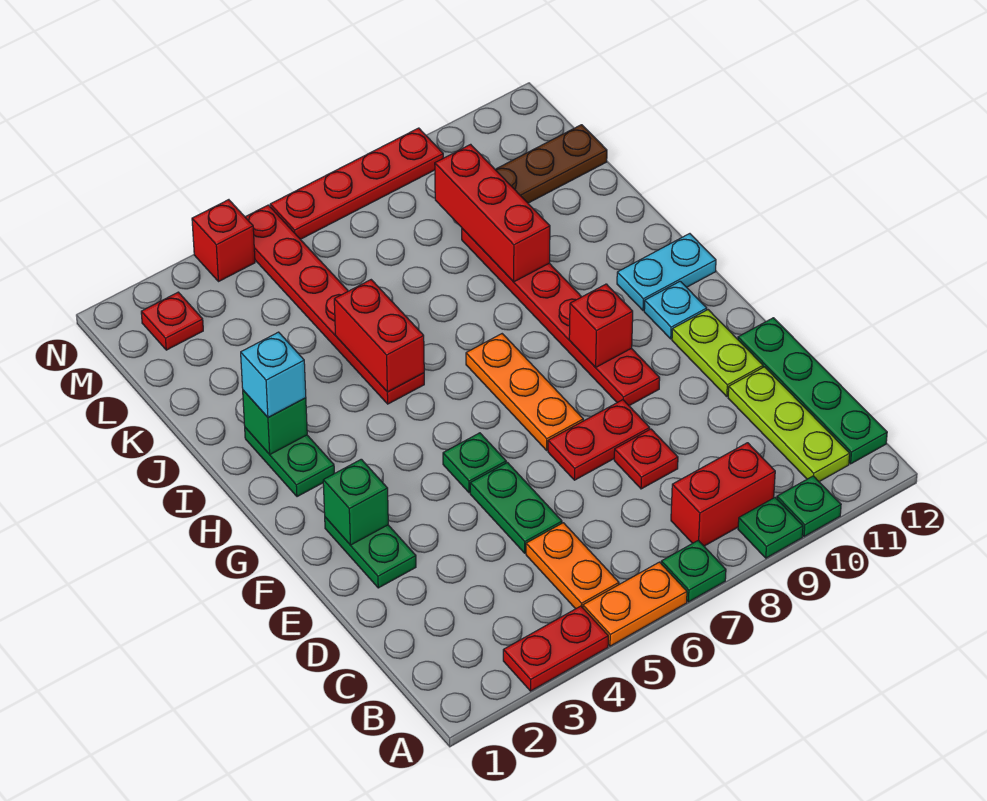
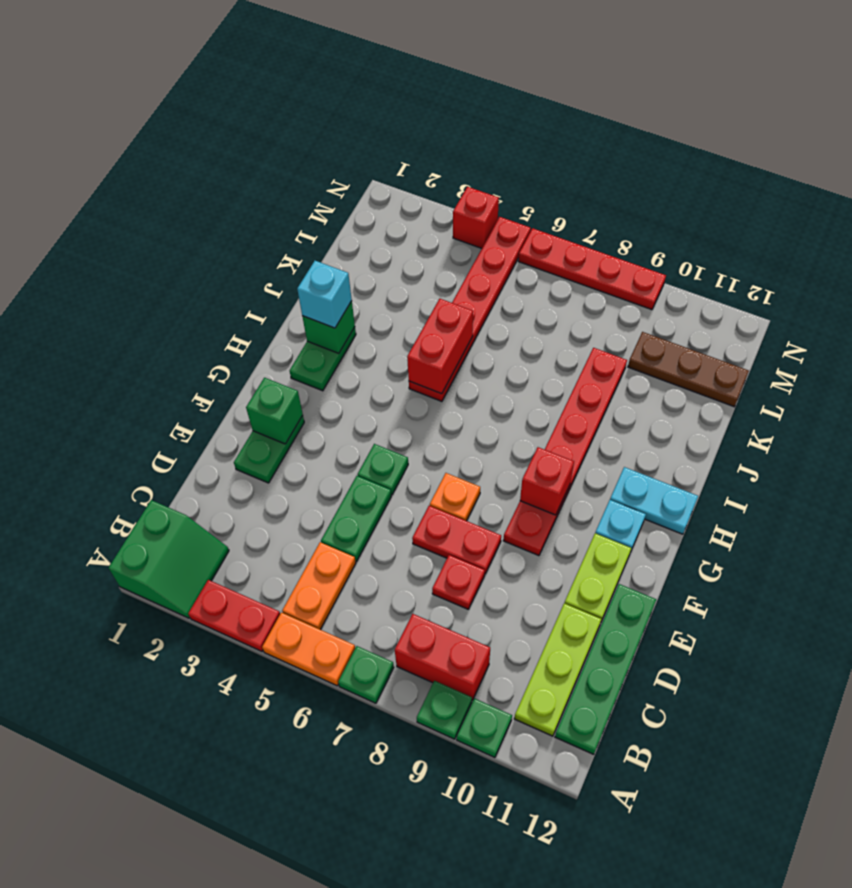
none -> green 2x2 slope [109,500,229,618]
orange 1x3 plate [466,334,583,450] -> orange 1x1 plate [430,473,480,521]
red 1x3 brick [435,144,550,282] -> none
red 1x1 plate [141,292,203,350] -> none

